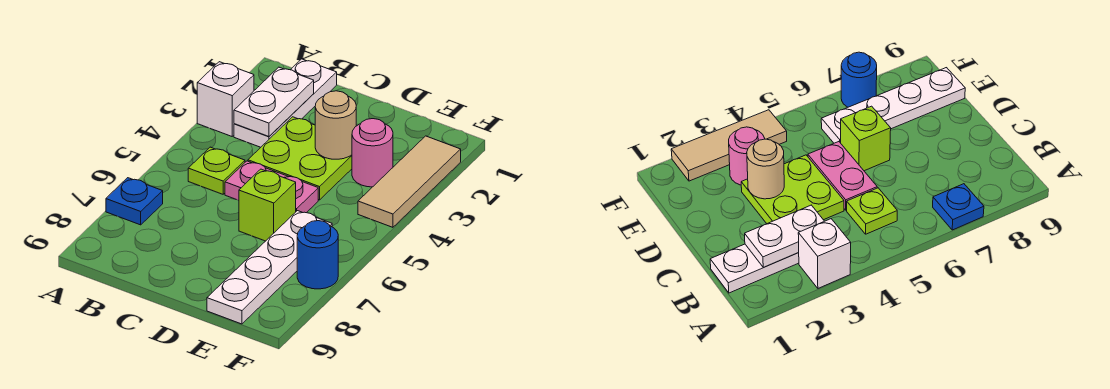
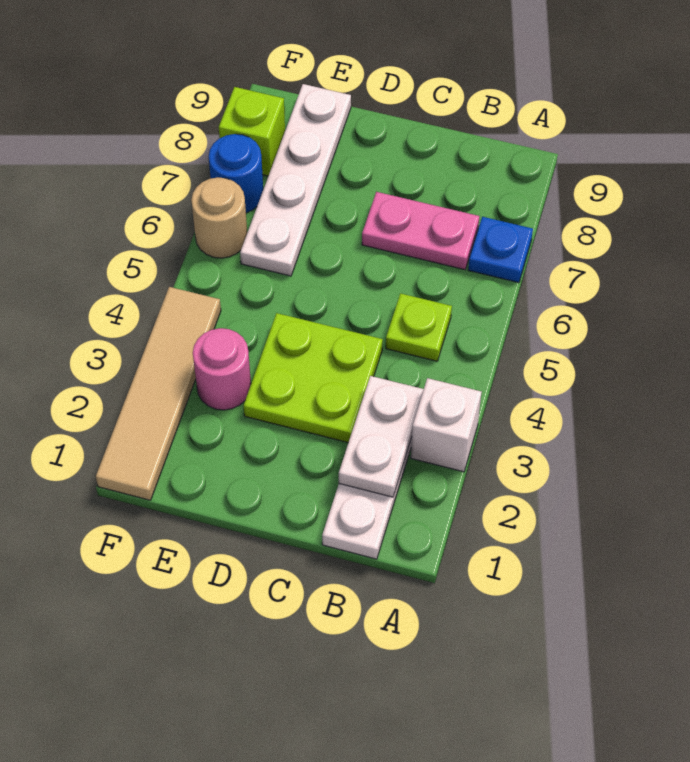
pink 1x2 plate [225,161,318,213] -> pink 1x2 plate moved to [362,192,479,270]
tan 1x1 round brick [315,91,356,159] -> tan 1x1 round brick moved to [191,178,247,258]
lime 1x1 brick [239,169,296,241] -> lime 1x1 brick moved to [219,87,285,176]
tan 1x3 tile [358,136,461,227] -> tan 1x4 tile [96,287,221,500]

